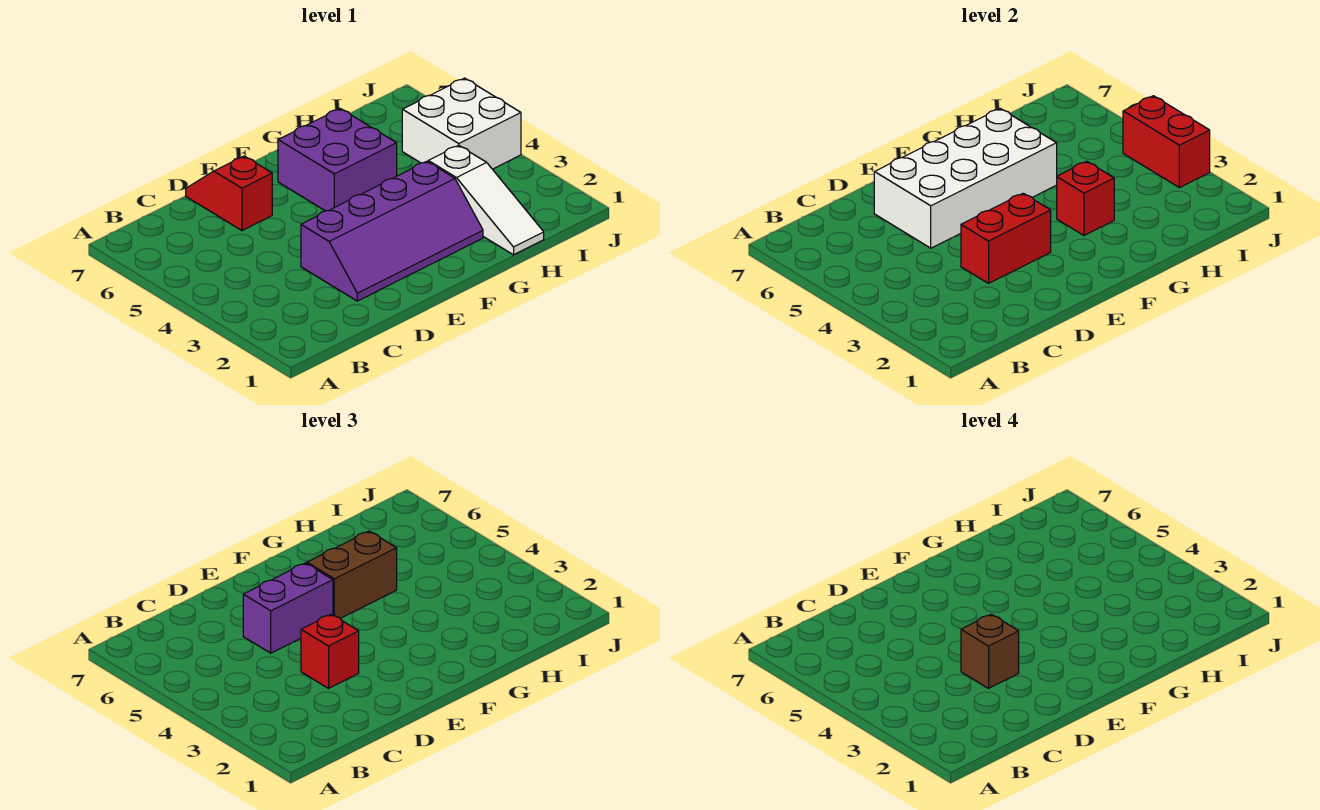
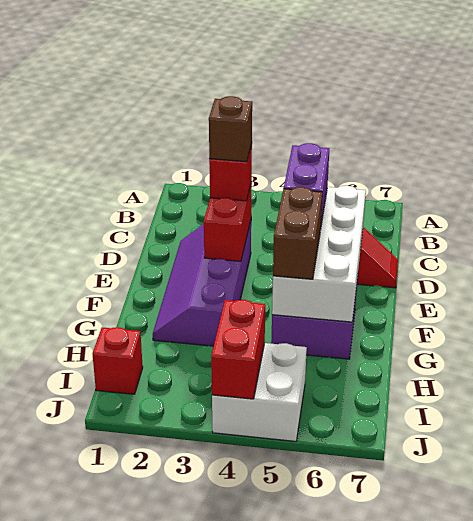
red 1x1 brick [1057,161,1114,235] -> red 1x1 brick moved to [93,327,143,394]
white 1x3 slope [428,145,544,255] -> none
red 1x2 brick [1123,96,1210,188] -> red 1x2 brick turned to [211,300,265,399]

